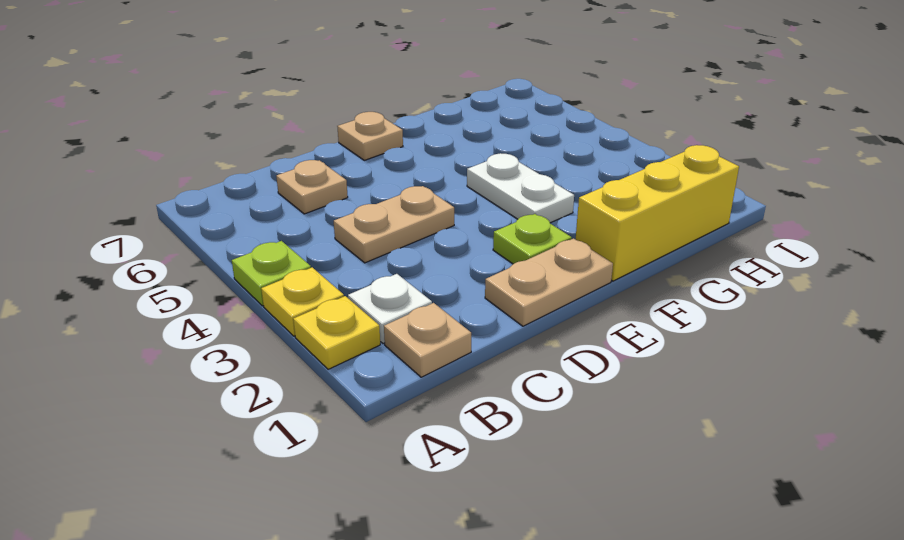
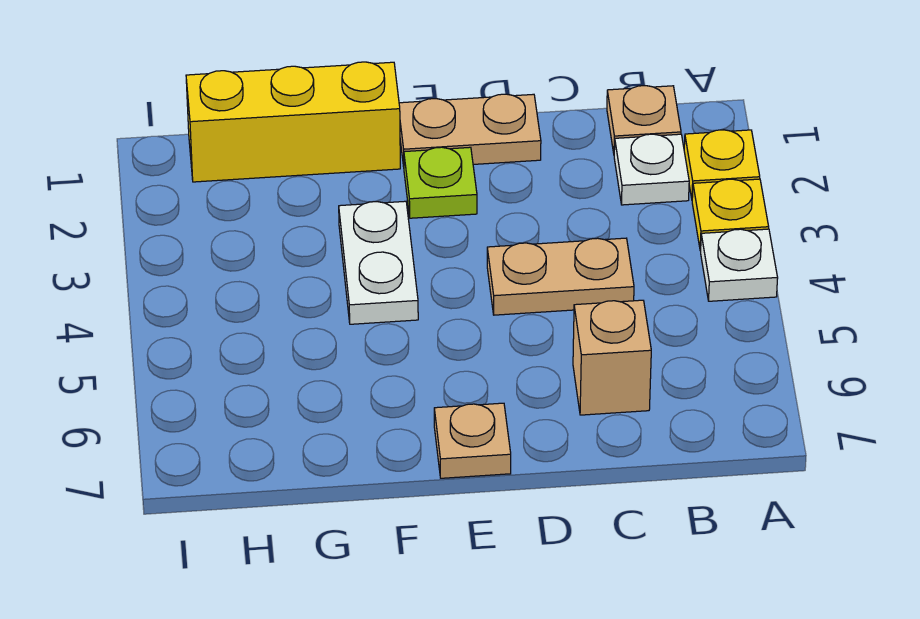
lime 1x1 plate [232,241,311,306] -> white 1x1 plate [701,229,778,301]
tan 1x1 plate [276,160,348,214] -> tan 1x1 brick [573,300,651,415]

